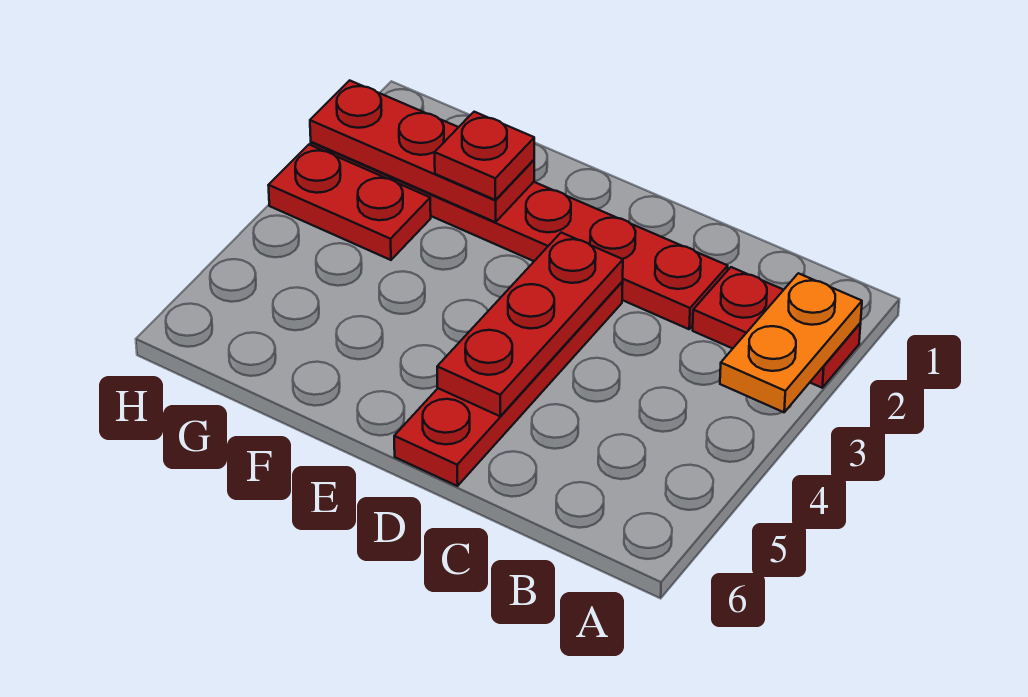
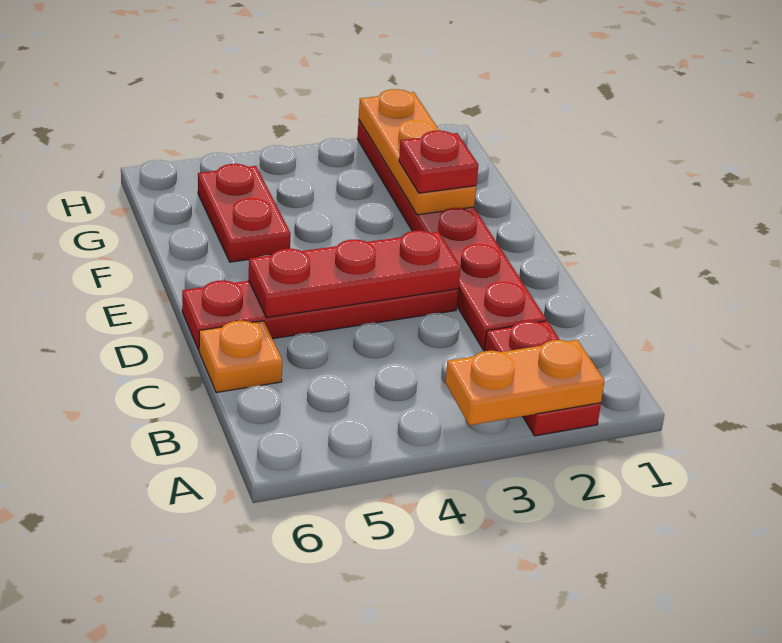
none -> orange 1x1 plate [199,321,282,393]
red 1x3 plate [310,80,534,222] -> orange 1x3 plate [359,89,476,215]
red 1x2 plate [268,145,431,260] -> red 1x2 plate moved to [198,164,291,262]

